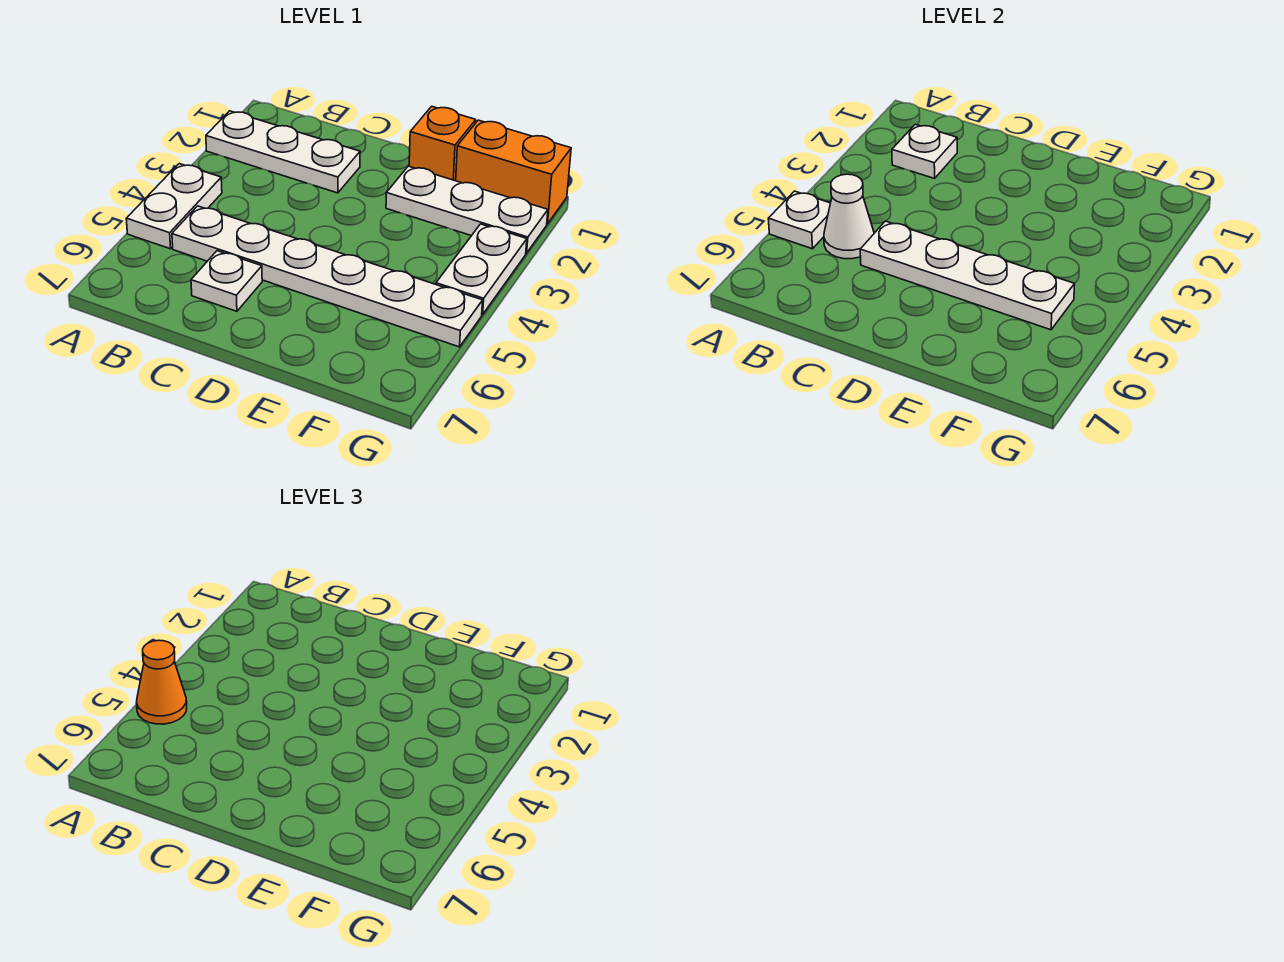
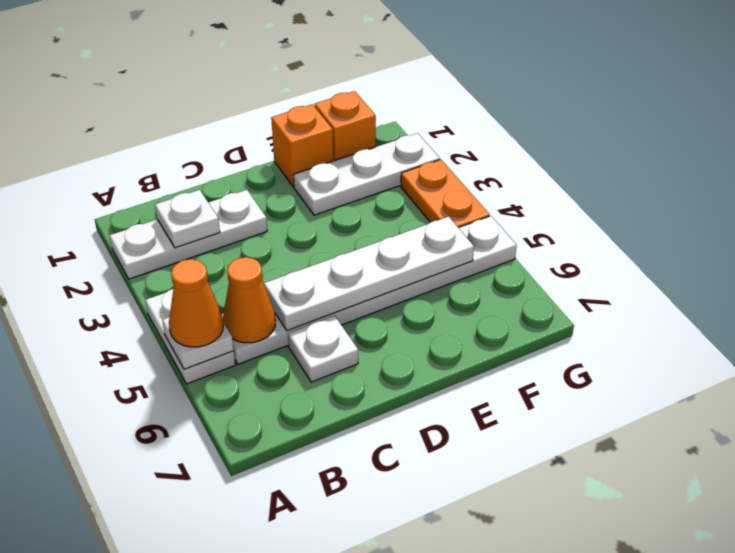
white 1x1 cone [824,174,874,259] -> orange 1x1 cone [223,257,276,343]
orange 1x2 brick [456,120,571,224] -> orange 1x1 brick [315,91,376,161]
white 1x2 plate [436,224,527,315] -> orange 1x2 plate [401,159,490,228]

